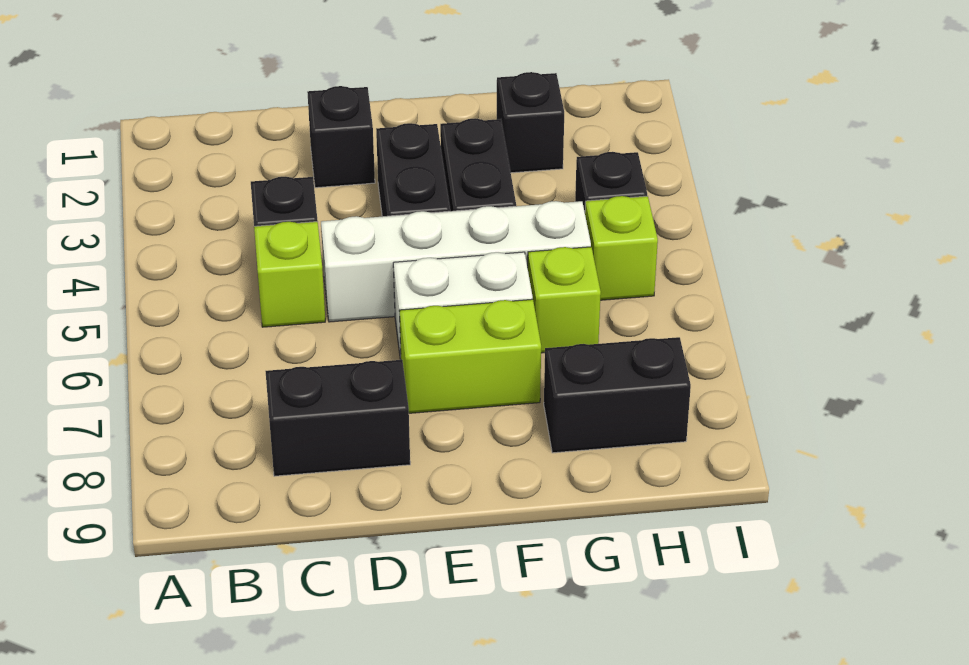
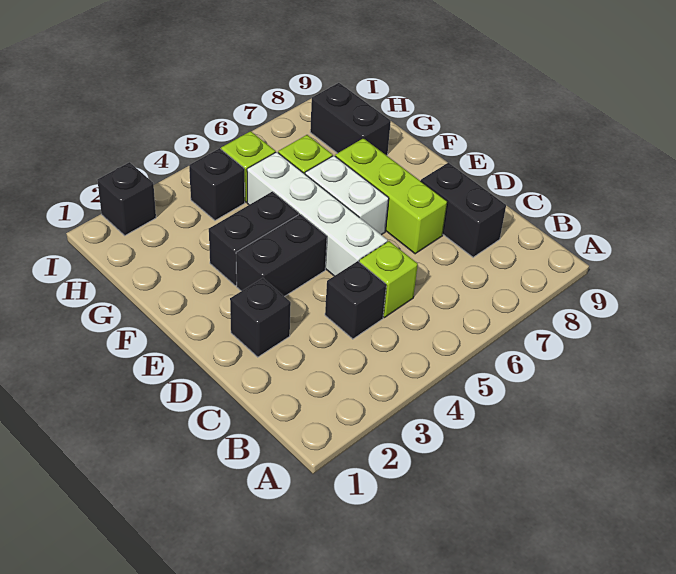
lime 1x2 brick [399,299,541,413] -> lime 1x3 brick [335,138,447,254]
black 1x1 brick [497,72,564,173] -> black 1x1 brick moved to [97,162,156,235]

